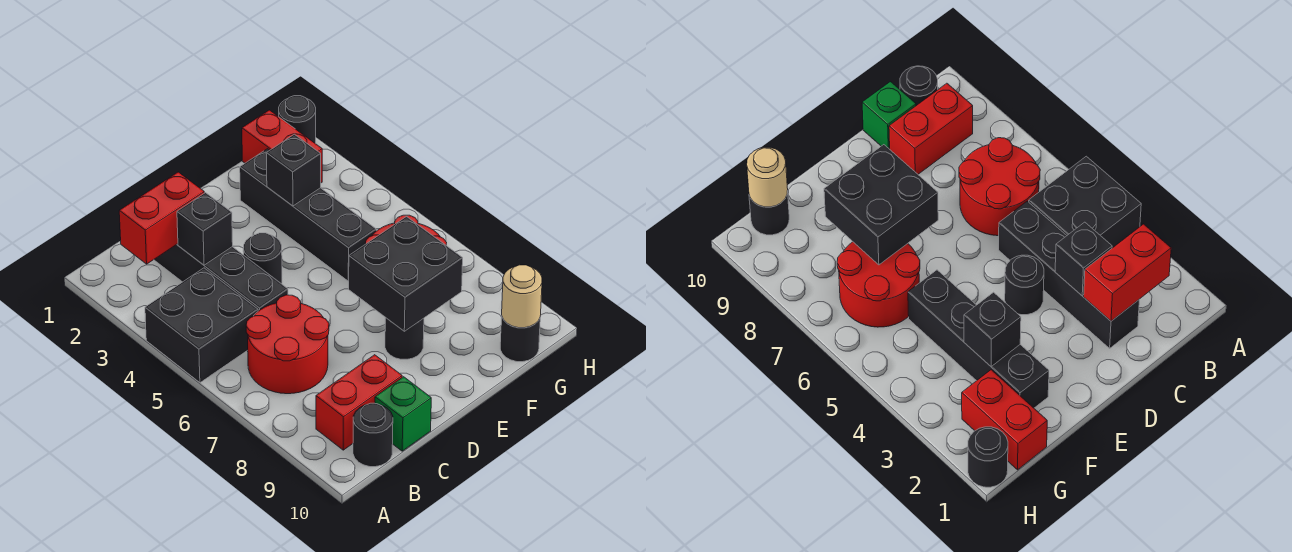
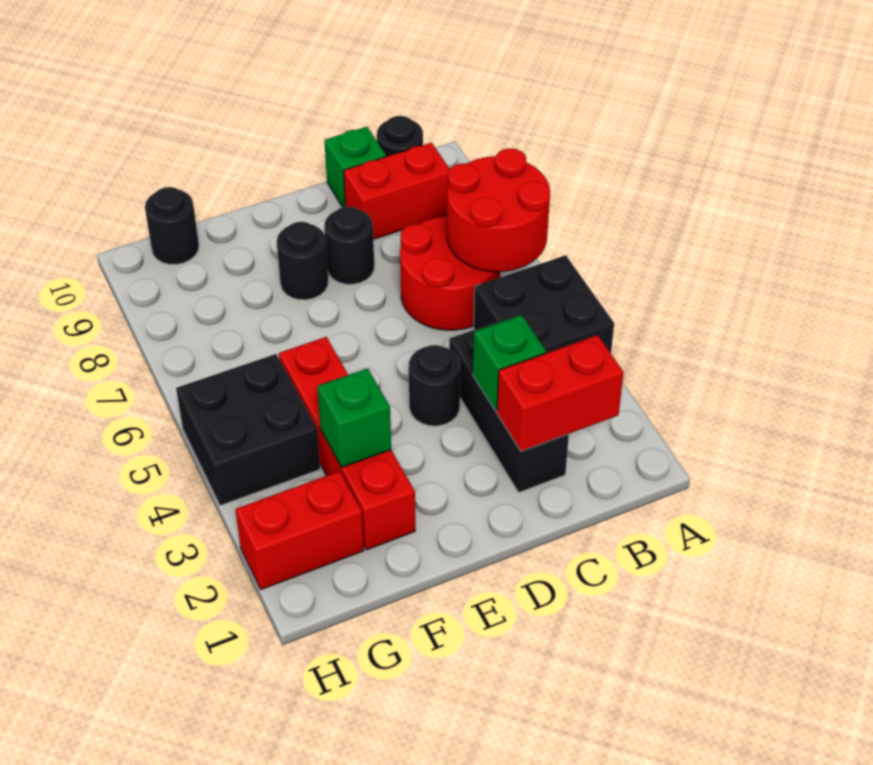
black 1x4 brick [154,244,288,311] -> black 1x3 brick [449,323,569,492]
black 1x1 brick [177,193,233,265] -> green 1x1 brick [473,315,546,411]
black 2x2 brick [349,217,463,331] -> black 2x2 brick moved to [176,354,320,506]
black 1x4 brick [240,149,376,281] -> red 1x4 brick [279,337,415,550]
black 1x1 brick [266,134,321,206] -> green 1x1 brick [317,368,391,467]
red 2x2 round brick [837,242,920,327] -> red 2x2 round brick moved to [447,148,550,272]
red 1x2 brick [242,110,322,183] -> red 1x2 brick turned to [235,471,364,590]
tan 1x1 round brick [502,265,542,328] -> none
black 1x1 round brick [279,96,316,144] -> black 1x1 round brick moved to [324,207,374,284]

